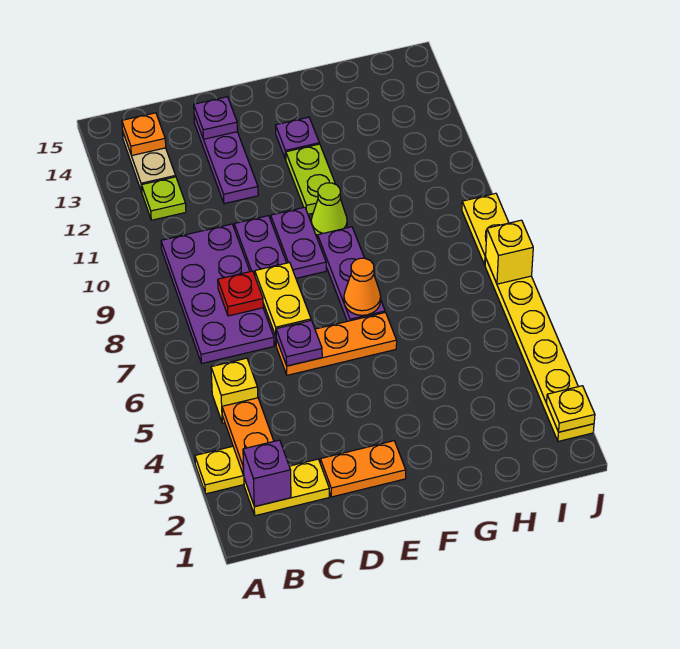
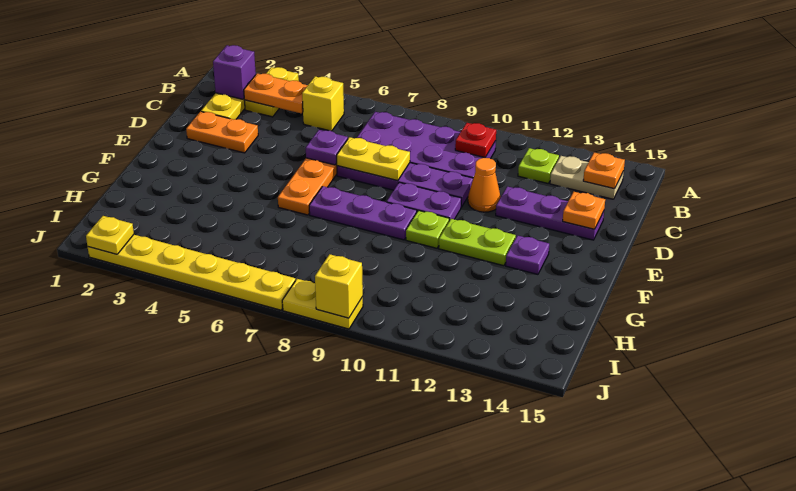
red 1x1 plate [218,271,263,316] -> red 1x1 plate moved to [455,123,496,158]
orange 1x2 plate [320,441,406,497] -> orange 1x2 plate turned to [186,112,258,153]
purple 1x1 plate [194,97,238,139] -> orange 1x1 plate [563,192,605,229]
orange 1x1 cone [344,258,381,315] -> orange 1x1 cone moved to [468,157,501,212]
lime 1x1 cone [311,183,347,236] -> lime 1x1 plate [406,210,449,248]
yellow 1x1 brick [486,220,533,284] -> yellow 1x1 brick moved to [315,254,363,318]

